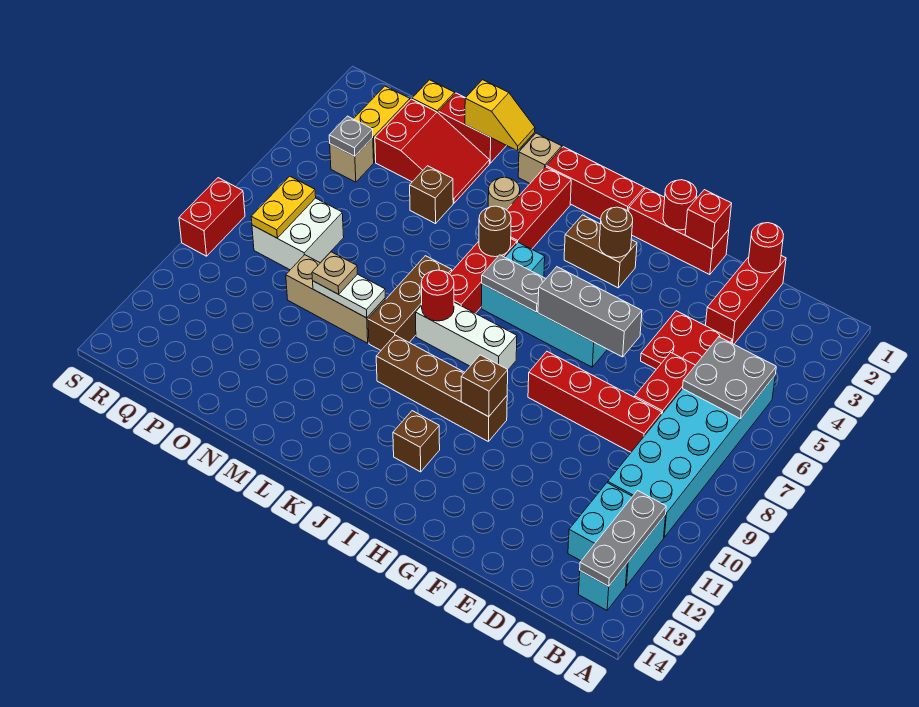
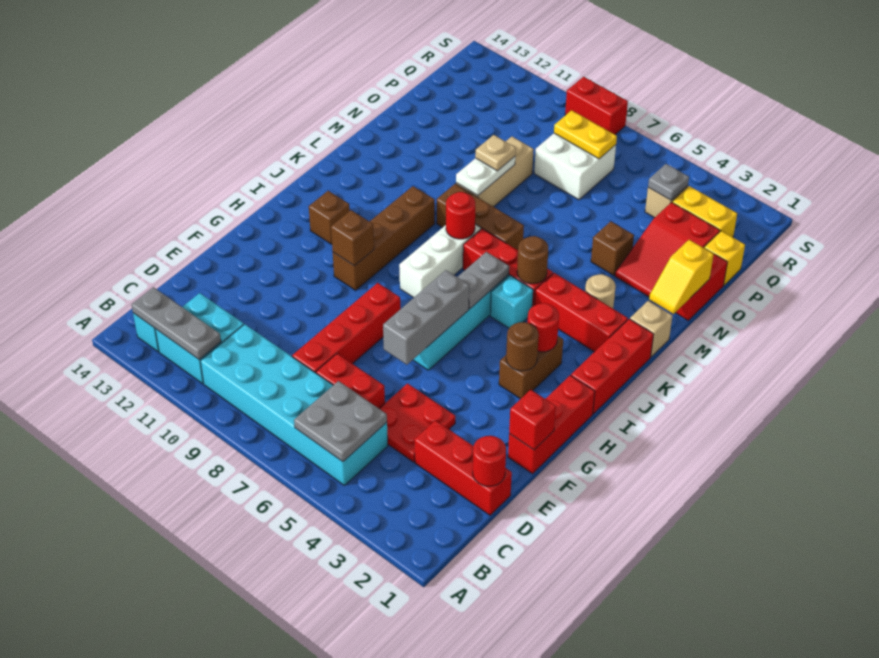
red 1x1 round brick [663,180,697,230] -> red 1x1 round brick moved to [528,303,559,352]

